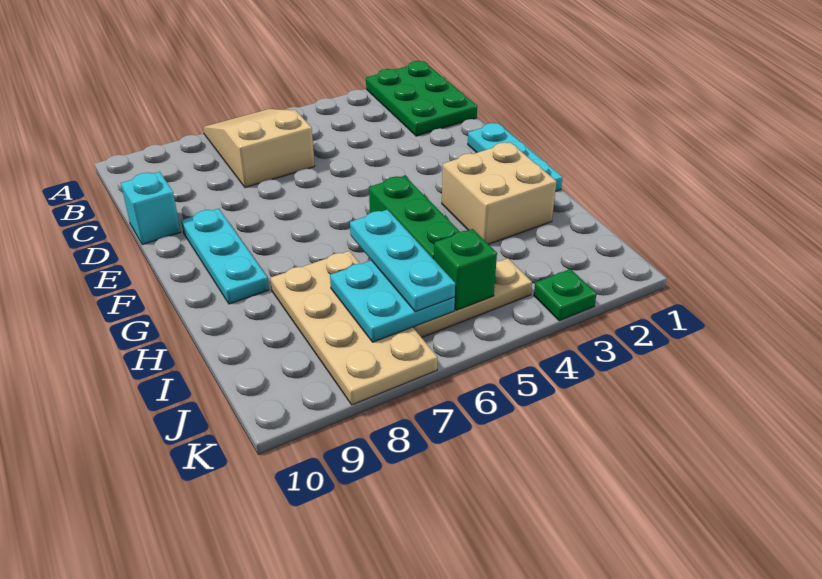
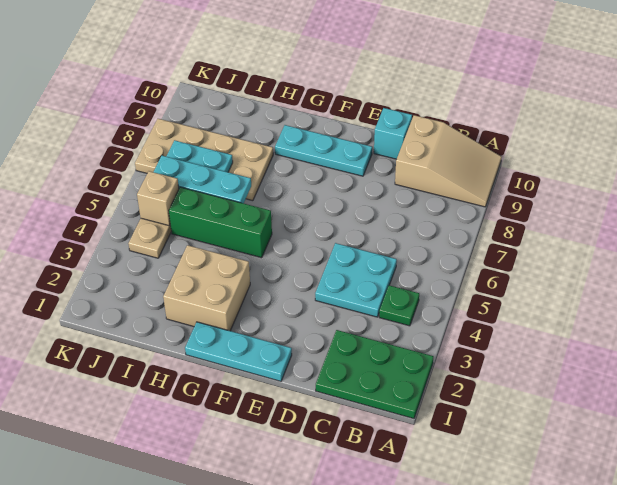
tan 2x3 slope [203,109,315,188] -> tan 2x3 slope moved to [395,115,502,207]
none -> cyan 2x2 plate [315,243,397,317]
green 1x1 brick [434,229,497,311] -> tan 1x1 brick [137,171,179,226]
green 1x1 plate [534,269,597,321] -> green 1x1 plate moved to [379,285,419,326]

